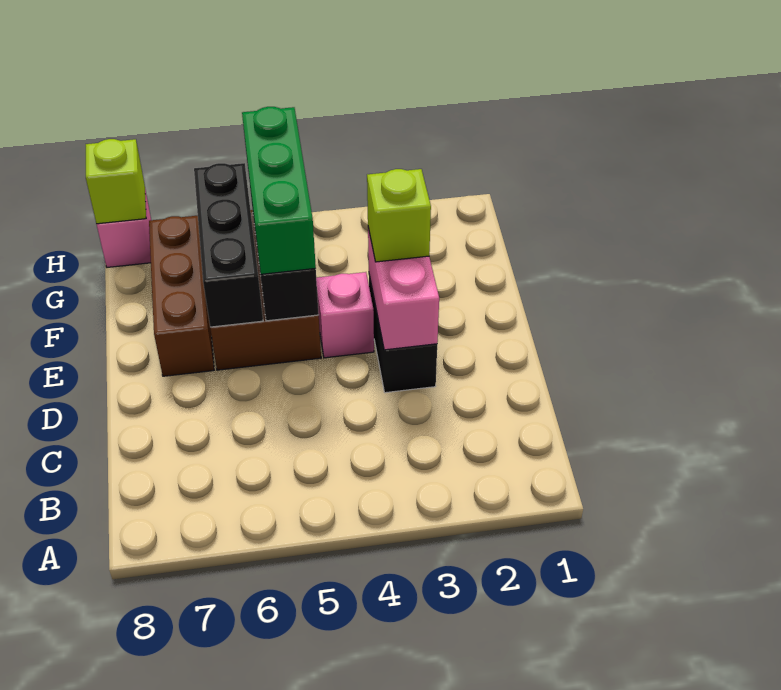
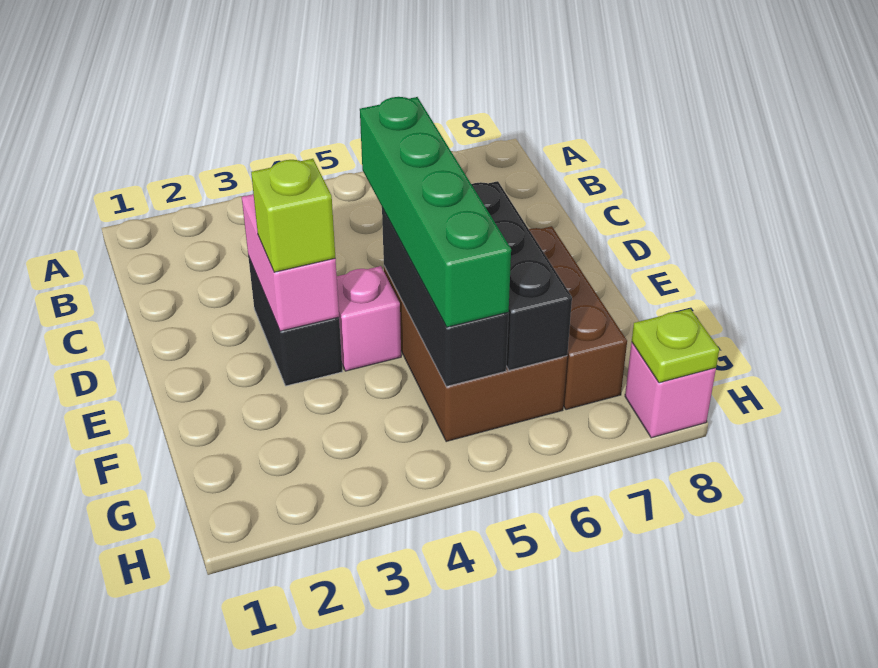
green 1x3 brick [242,107,316,274] -> green 1x4 brick [360,97,511,327]
lime 1x1 brick [86,139,146,224] -> lime 1x1 plate [632,309,719,383]

